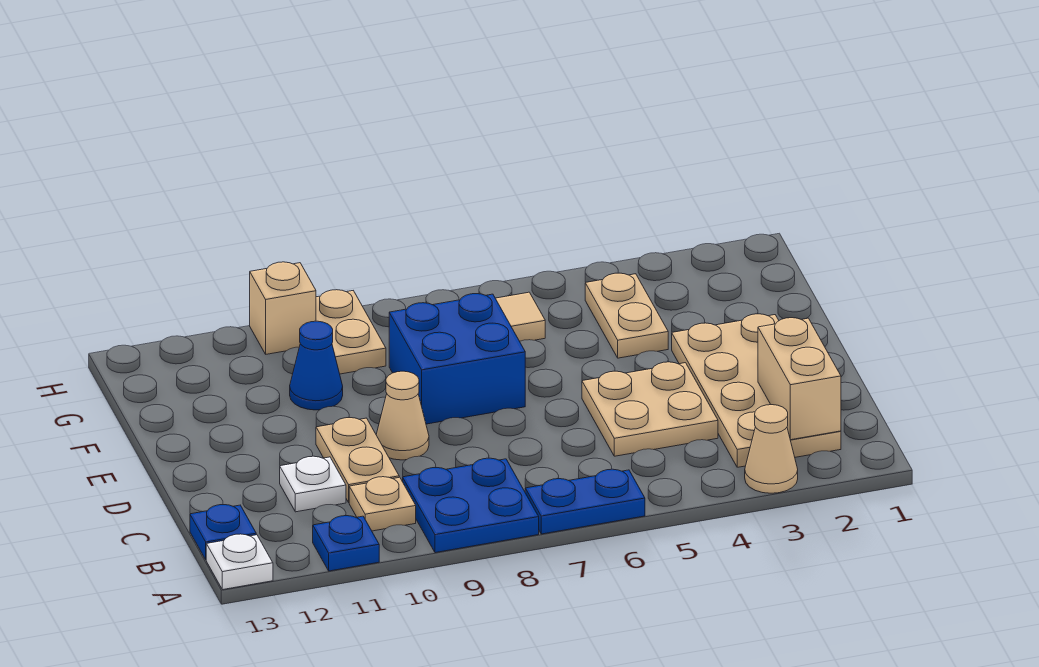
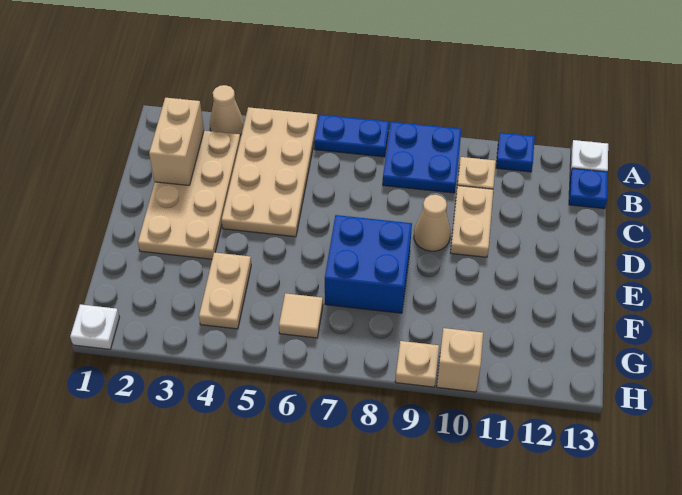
tan 2x2 plate [582,362,718,456] -> tan 2x4 plate [222,107,318,237]
white 1x1 plate [280,456,346,512] -> white 1x1 plate moved to [70,304,119,349]
blue 1x1 cone [290,321,343,410] -> none
tan 1x2 plate [316,290,386,374] -> tan 1x1 plate [395,341,439,387]

